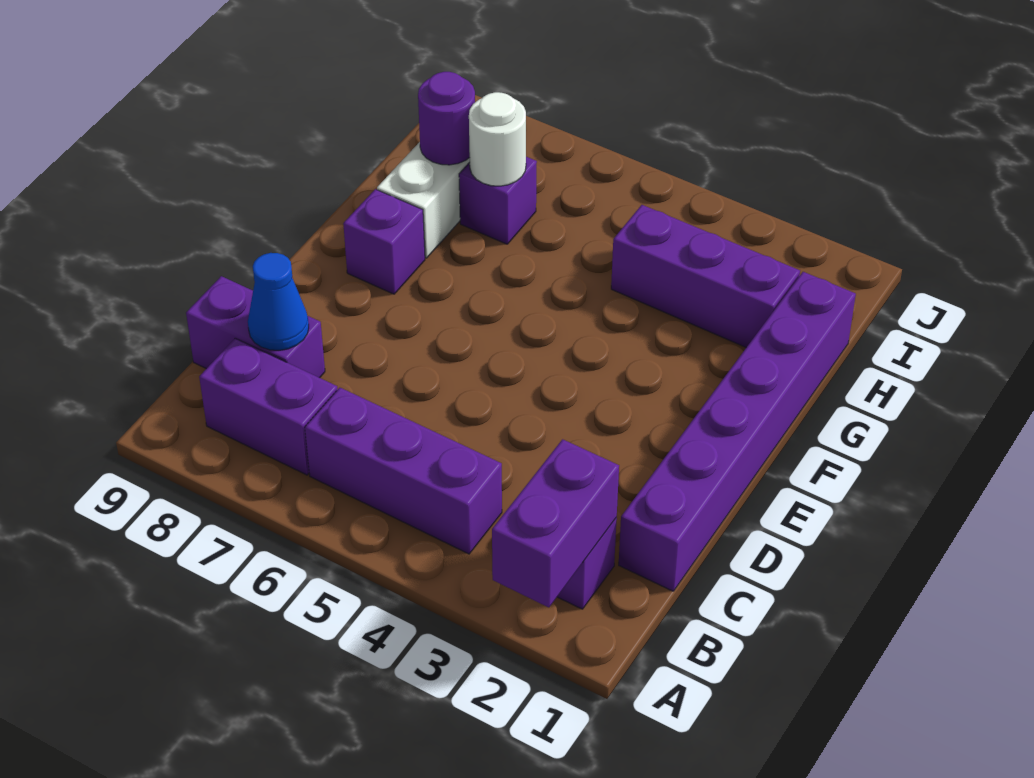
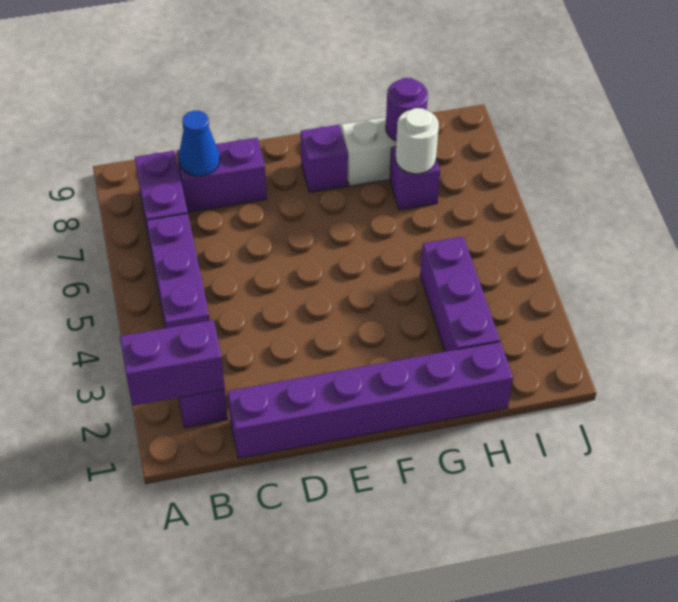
purple 1x2 brick [186,276,325,378] -> purple 1x2 brick turned to [177,138,267,212]

